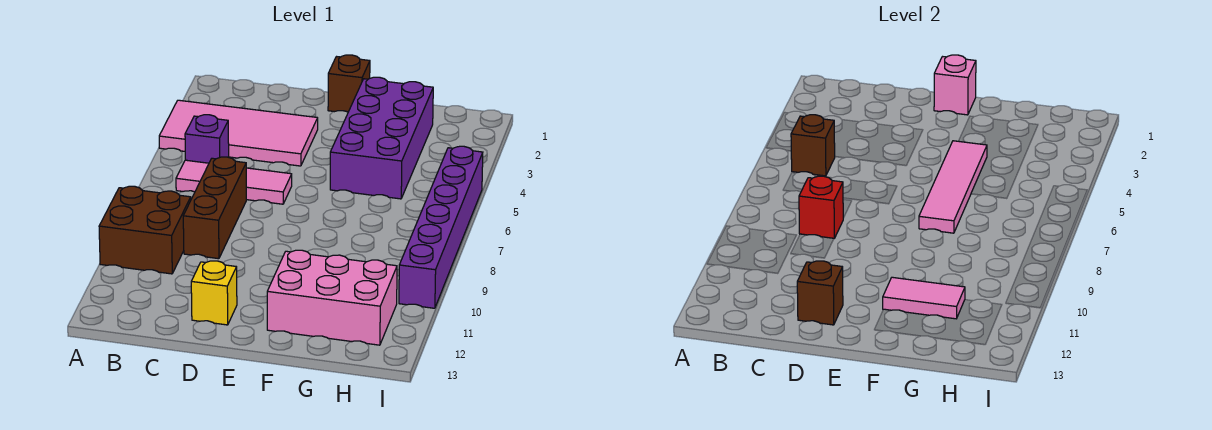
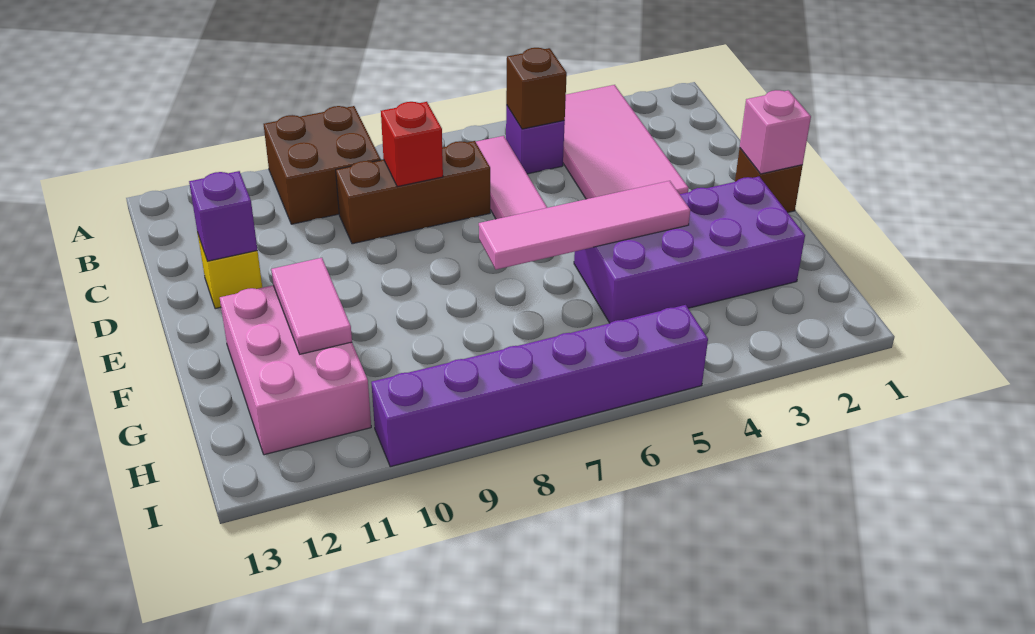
brown 1x1 brick [797,261,843,325] -> purple 1x1 brick [189,171,257,261]

